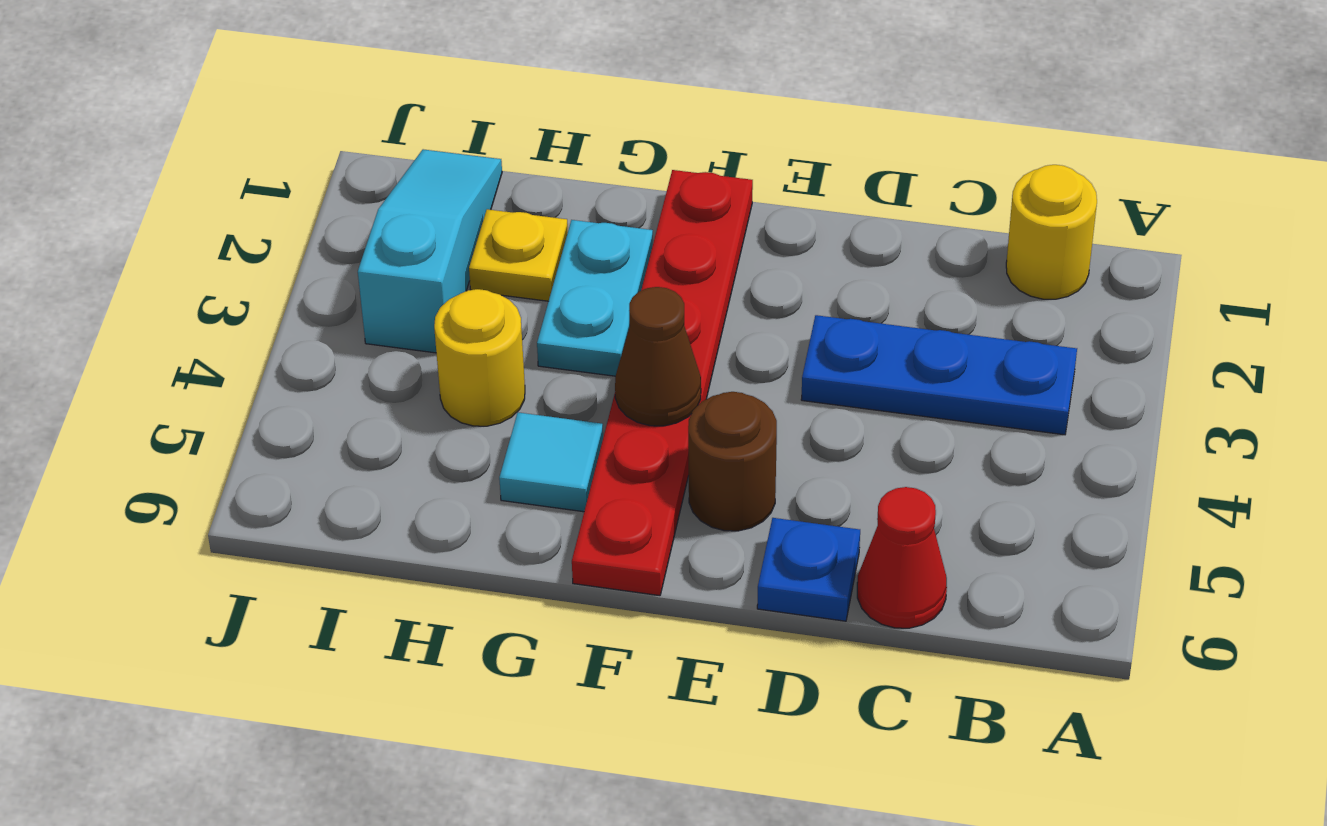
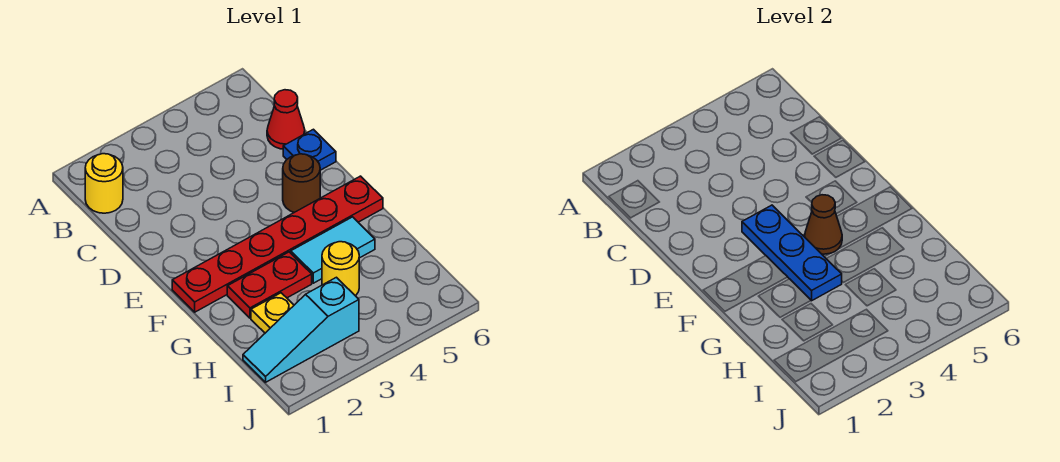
blue 1x3 plate [801,315,1077,435] -> blue 1x3 plate moved to [742,205,842,301]
cyan 1x2 plate [537,220,653,376] -> red 1x2 plate [227,252,312,318]
cyan 1x1 tile [499,412,603,512] -> cyan 1x2 tile [291,217,375,283]

